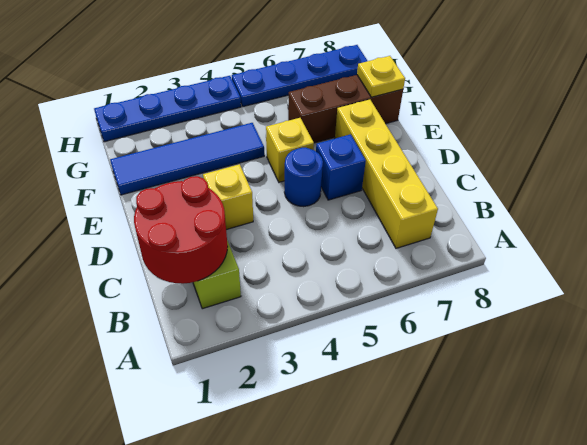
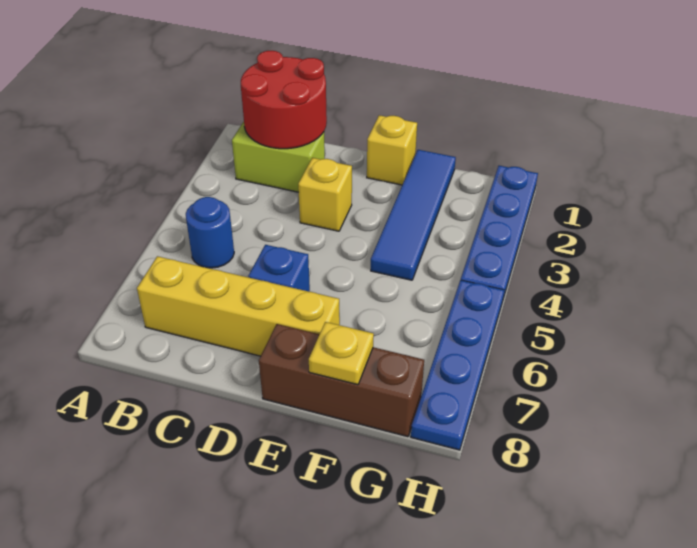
blue 1x1 round brick [284,148,323,207] -> blue 1x1 round brick moved to [186,197,234,268]
yellow 1x1 brick [266,118,314,182] -> yellow 1x1 brick moved to [367,115,417,185]
brown 1x3 brick [288,75,403,143] -> brown 1x3 brick turned to [259,324,424,437]

